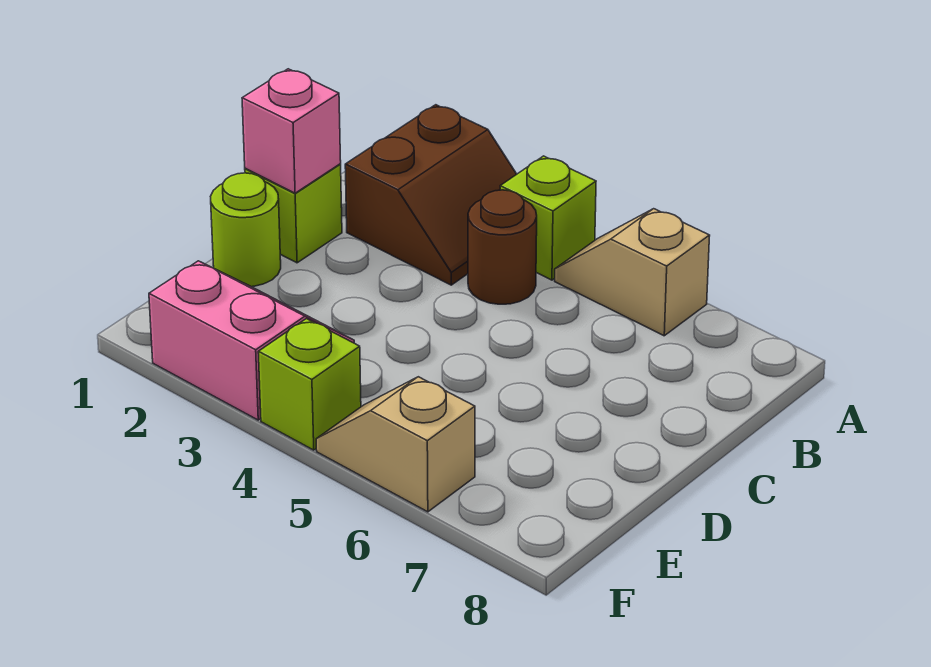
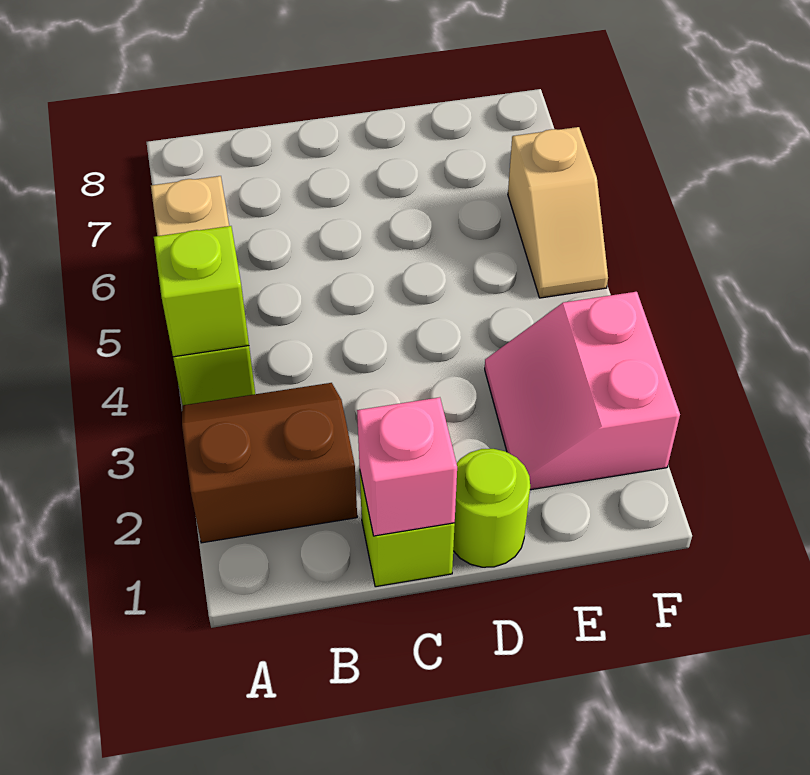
brown 1x1 round brick [468,190,537,304] -> none
lime 1x1 brick [258,319,361,450] -> lime 1x1 brick moved to [154,226,249,357]

